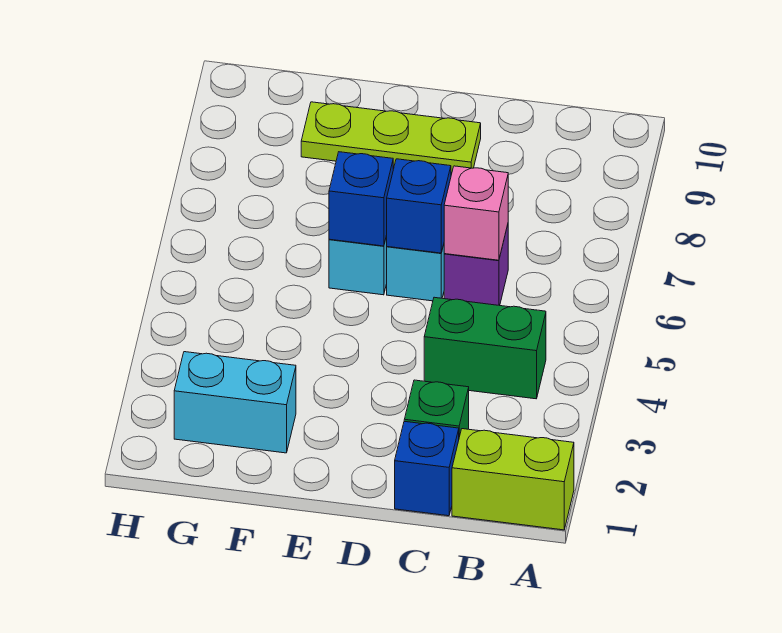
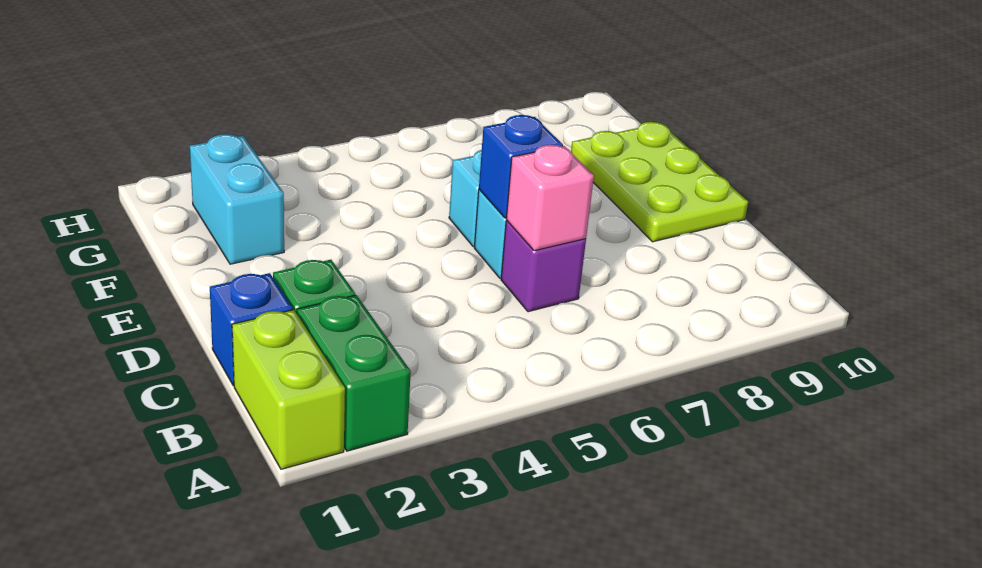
green 1x2 brick [424,297,546,399] -> green 1x2 brick moved to [297,295,411,451]
lime 1x3 plate [301,102,481,175] -> lime 2x3 plate [571,122,748,242]
blue 1x1 brick [329,152,394,246] -> none

